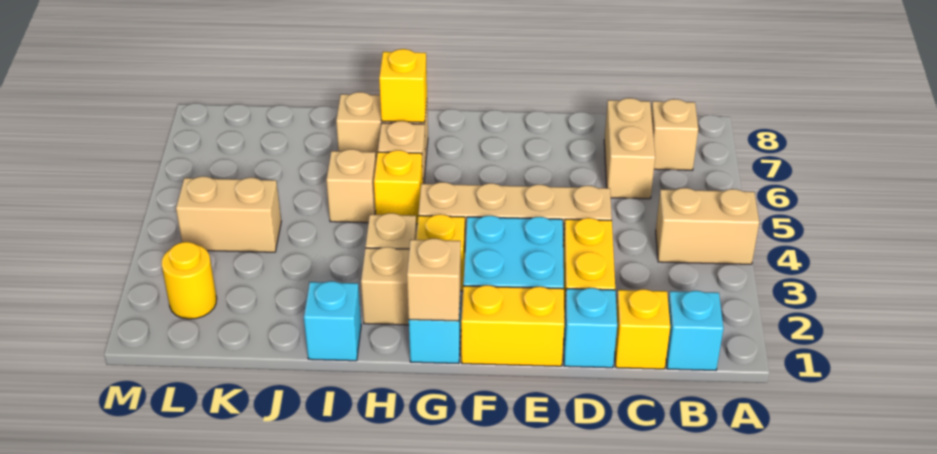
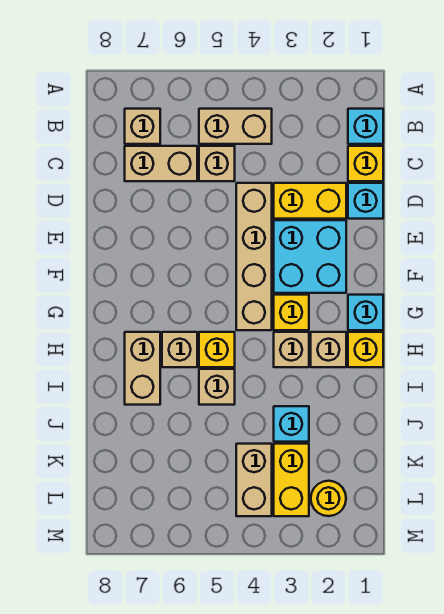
tan 1x2 brick [656,188,759,264] -> tan 1x2 brick turned to [199,109,272,144]
yellow 1x2 brick [461,285,564,366] -> yellow 1x2 brick moved to [274,444,309,516]
tan 1x1 brick [407,238,461,321] -> tan 1x1 brick moved to [199,146,235,181]
yellow 1x1 brick [379,49,427,122] -> yellow 1x1 brick moved to [348,332,383,367]
cyan 1x1 brick [304,281,361,361] -> cyan 1x1 brick moved to [274,406,309,442]

